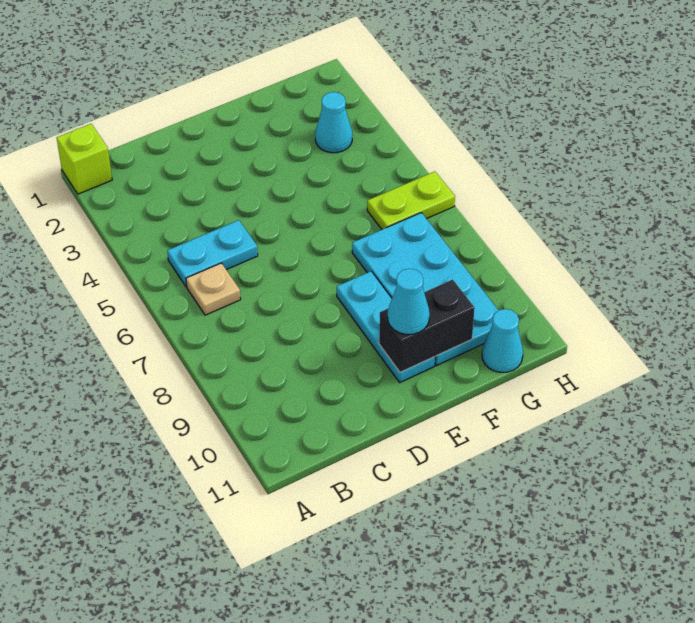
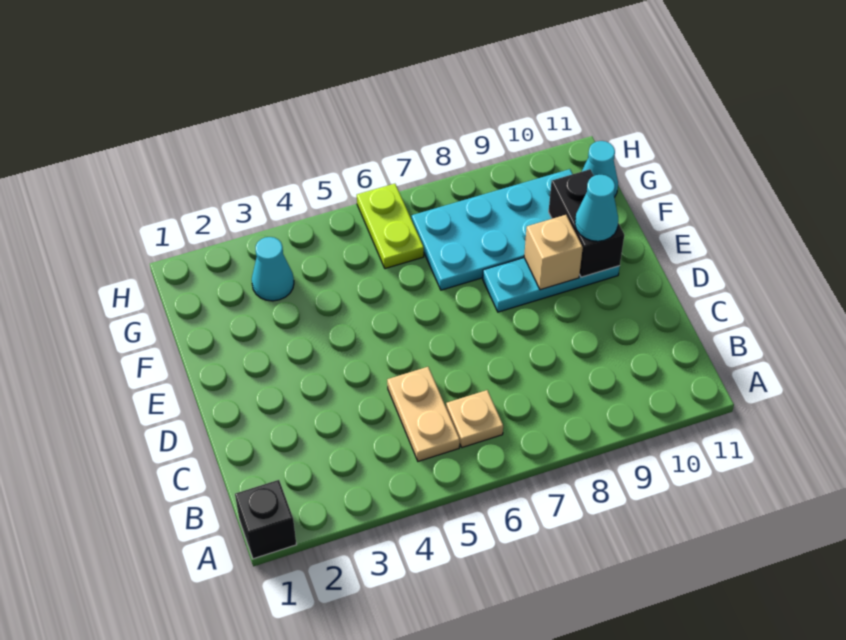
lime 1x1 brick [57,124,112,194] -> black 1x1 brick [235,480,296,559]
cyan 1x2 plate [167,220,258,287] -> tan 1x2 plate [387,367,460,461]
none -> tan 1x1 brick [524,215,583,290]

